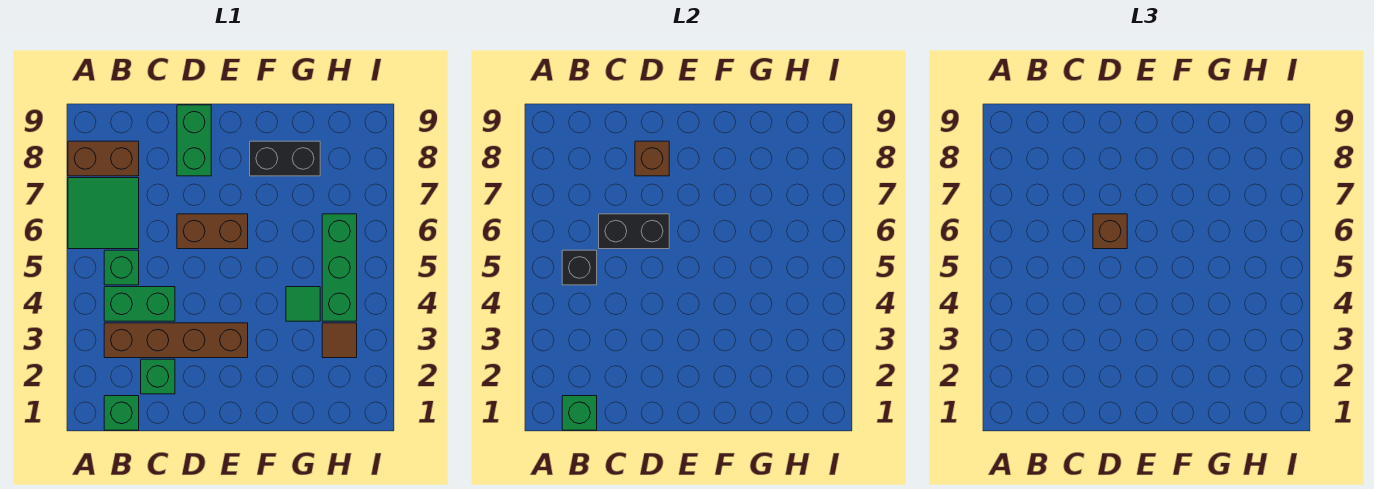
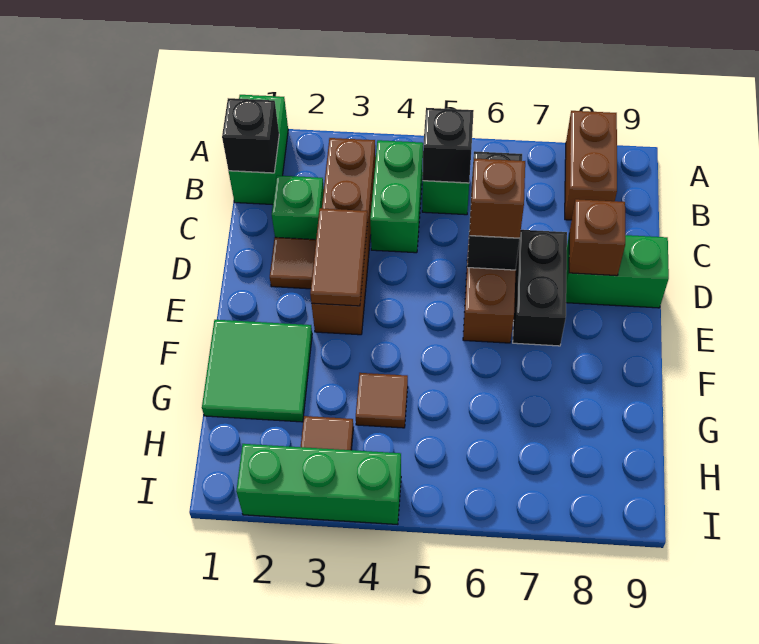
green 2x2 tile [68,178,139,249] -> green 2x2 tile moved to [202,320,312,422]
green 1x1 brick [104,396,139,430] -> green 1x2 brick [229,95,288,205]
green 1x1 brick [562,396,597,430] -> black 1x1 brick [222,98,279,173]
none -> brown 1x1 tile [270,237,316,289]
none -> brown 1x2 tile [310,208,368,306]
black 1x2 brick [250,141,320,176] -> black 1x2 brick moved to [513,230,567,346]
green 1x1 tile [286,287,320,321] -> brown 1x1 tile [356,373,408,428]
green 1x3 brick [322,214,357,321] -> green 1x3 brick moved to [236,444,401,525]

